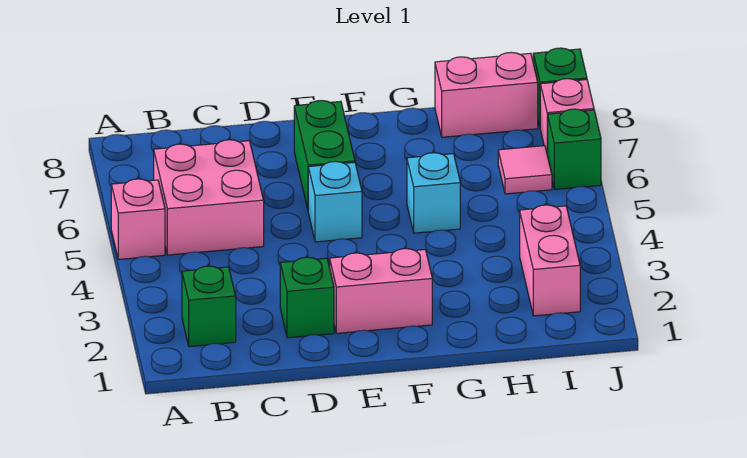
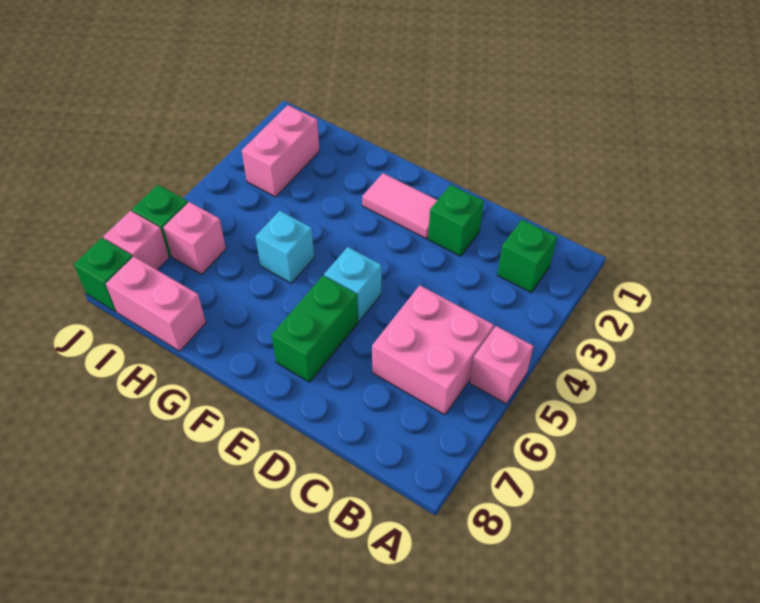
pink 1x2 brick [330,249,432,333] -> pink 1x2 tile [362,173,437,239]
pink 1x1 tile [498,146,552,194] -> pink 1x1 brick [163,202,226,274]

